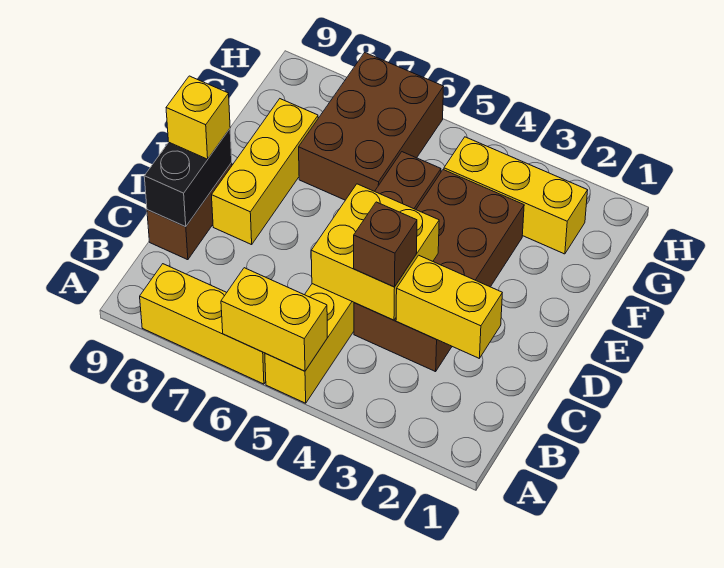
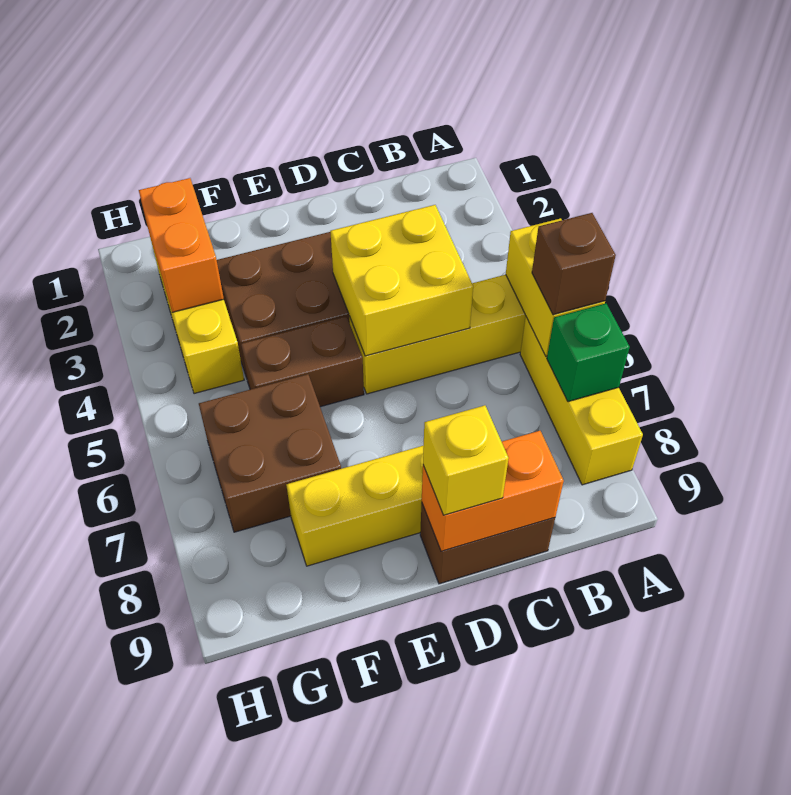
none -> green 1x1 brick [547,304,630,402]
yellow 1x2 brick [396,255,502,358] -> none
brown 1x1 brick [354,202,417,287] -> brown 1x1 brick moved to [532,213,616,315]
black 1x2 brick [144,129,232,227] -> orange 1x2 brick [422,431,564,551]
brown 2x3 brick [299,53,444,200] -> brown 2x2 brick [199,374,341,532]
none -> orange 1x2 brick [139,178,224,312]

